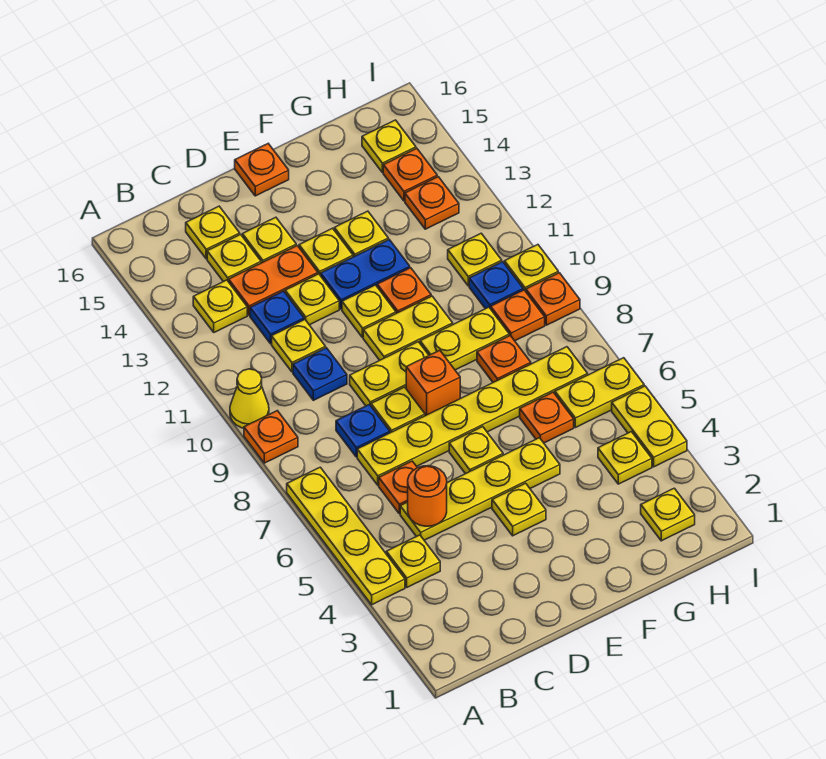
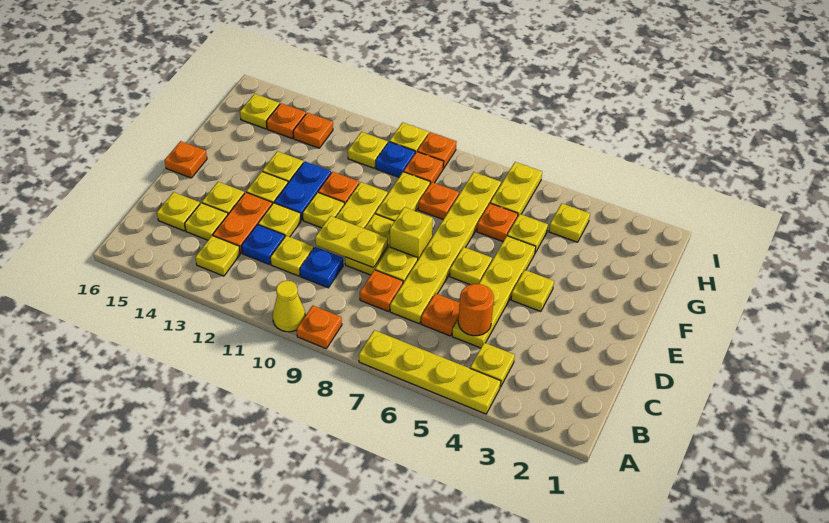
blue 1x1 plate [336,405,390,457] -> orange 1x1 plate [360,270,403,311]
orange 1x1 brick [406,350,460,416] -> yellow 1x1 brick [390,207,433,259]
yellow 1x1 plate [641,488,695,541] -> yellow 1x1 plate moved to [507,214,548,253]
yellow 1x2 plate [612,386,687,467] -> yellow 1x2 plate moved to [315,216,388,268]

